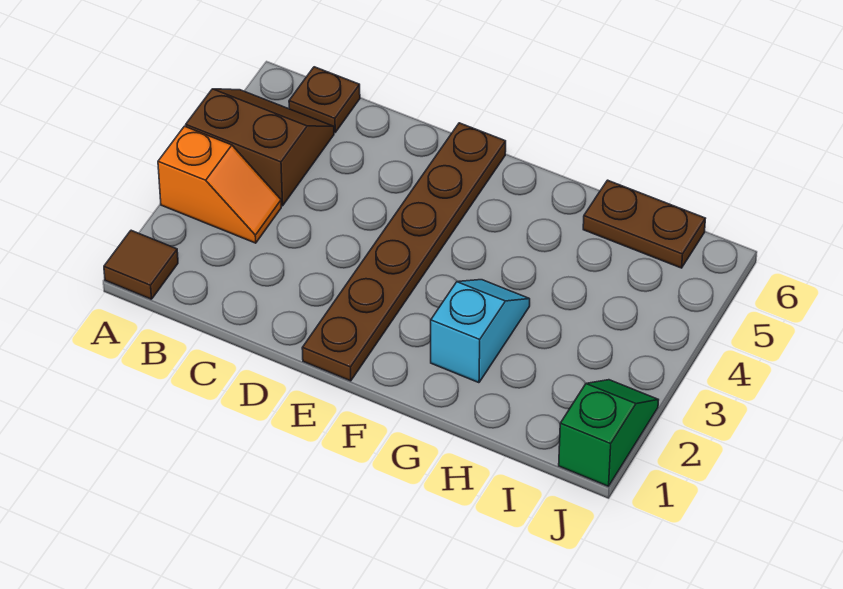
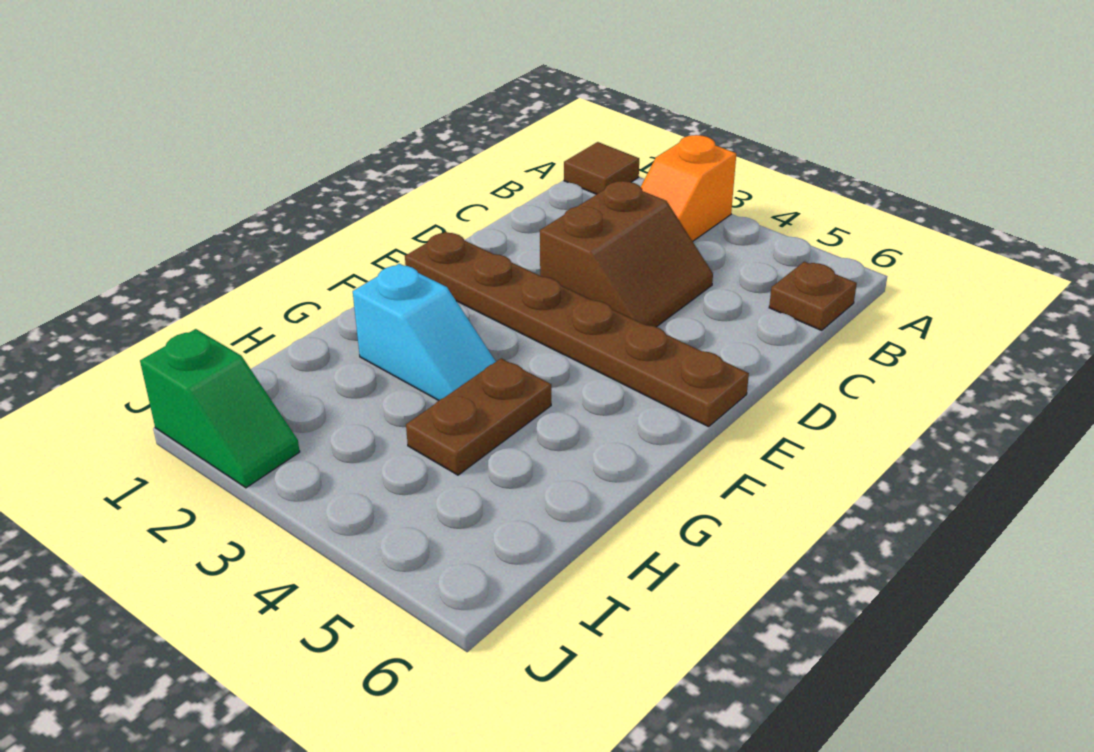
brown 2x2 slope [186,89,334,206] -> brown 2x2 slope moved to [540,181,713,327]
brown 1x2 plate [583,180,705,268] -> brown 1x2 plate moved to [406,358,551,475]

